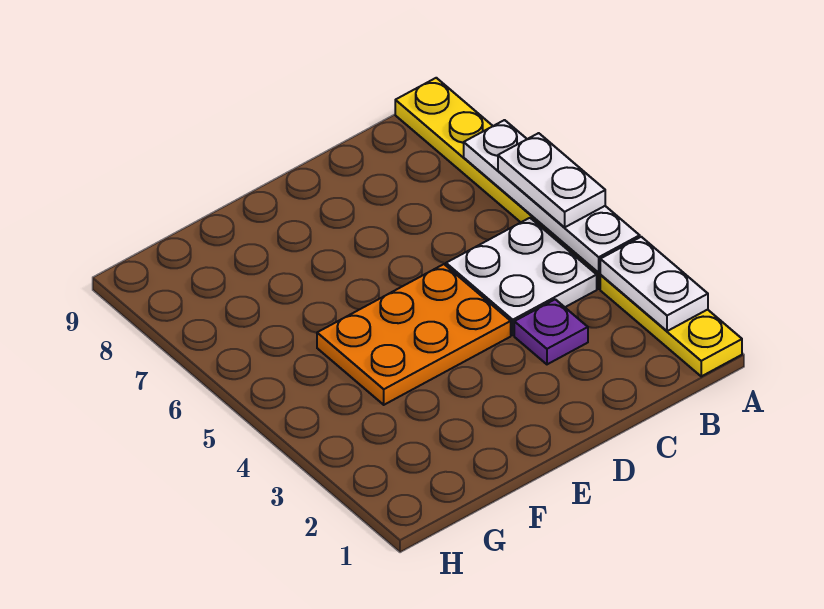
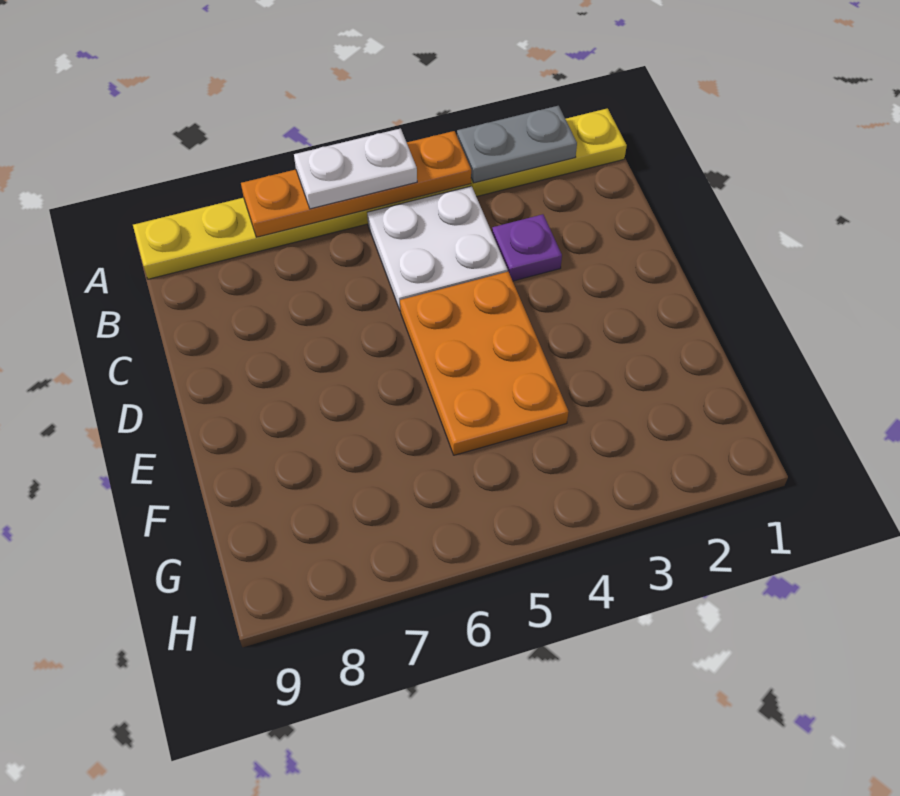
white 1x2 plate [600,237,708,331] -> grey 1x2 plate [457,106,577,183]
white 1x4 plate [464,120,640,273] -> orange 1x4 plate [241,131,471,237]

